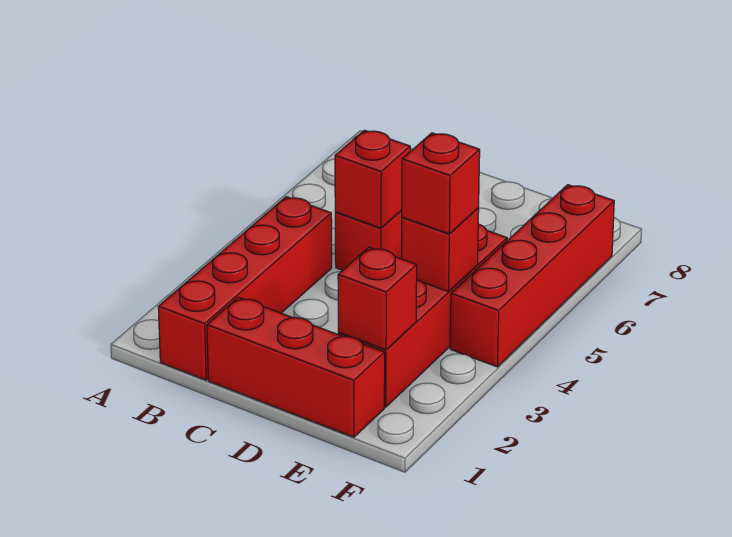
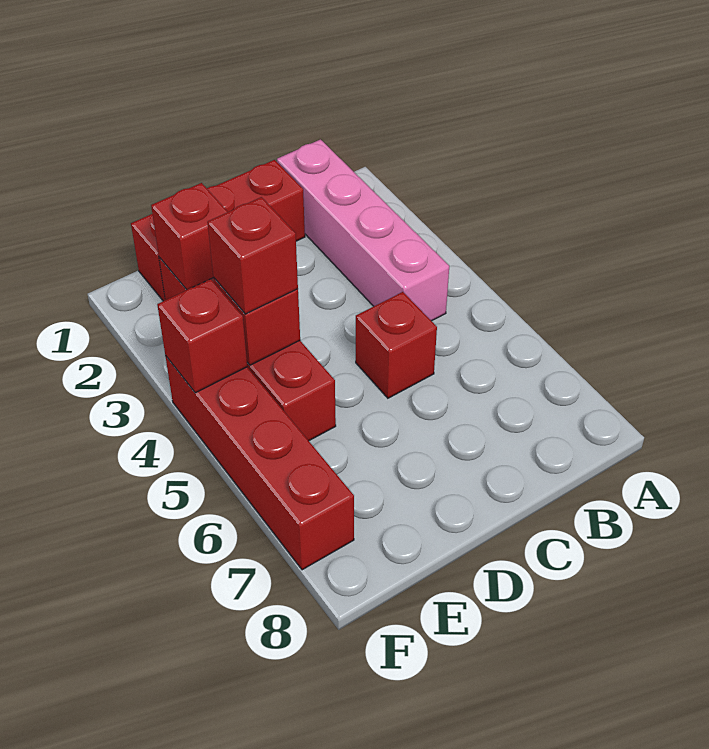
red 1x4 brick [158,197,332,380] -> pink 1x4 brick [277,139,449,321]
red 1x1 brick [335,130,410,228] -> red 1x1 brick moved to [157,279,247,393]

